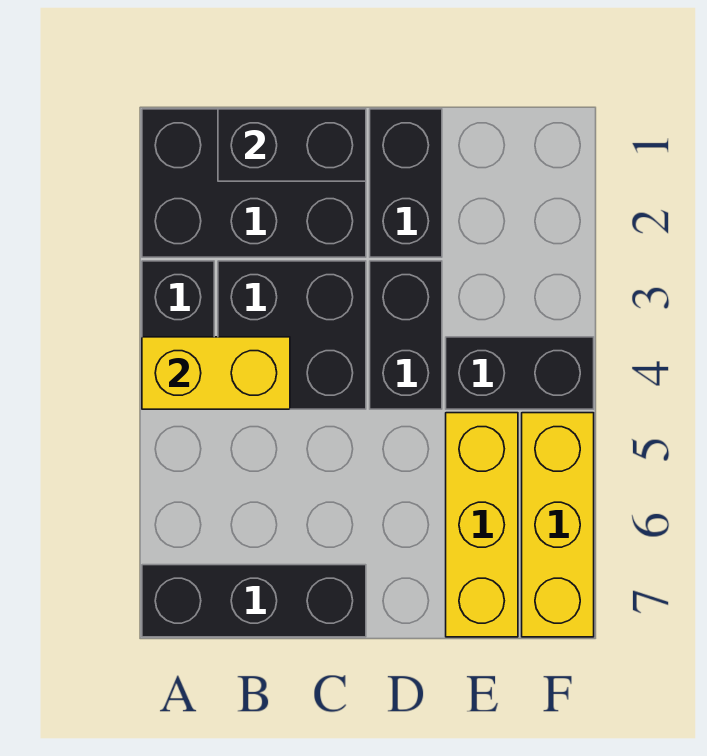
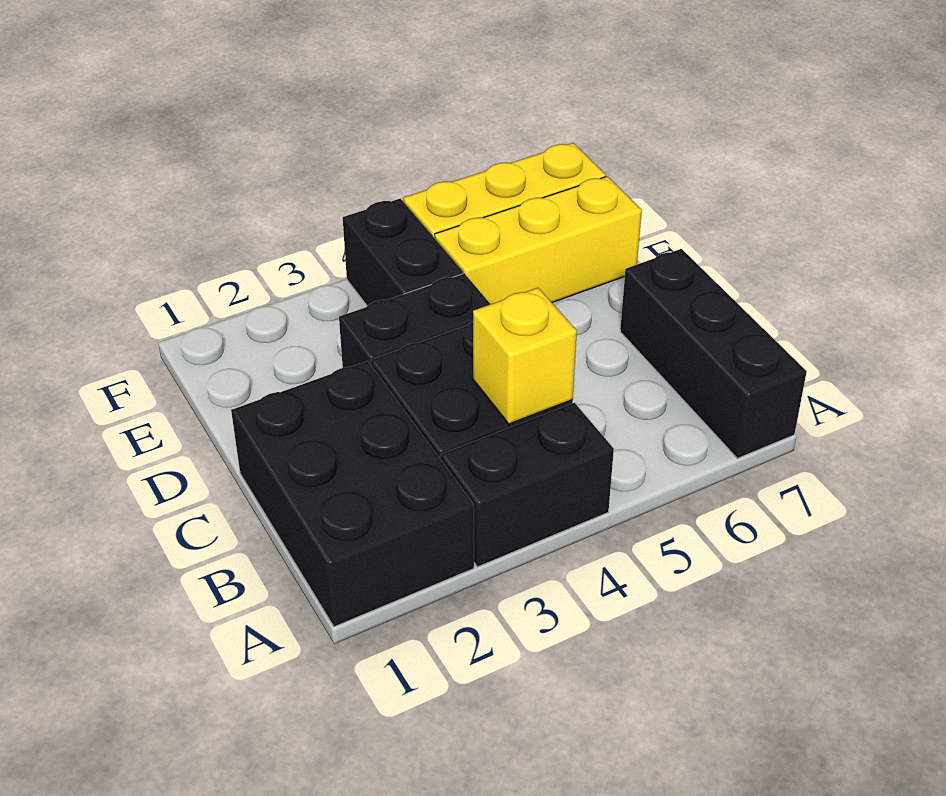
yellow 1x2 brick [142,337,290,409] -> yellow 1x1 brick [473,288,577,424]
black 1x2 brick [218,109,366,181] -> none
black 1x2 brick [370,109,442,257] -> none

